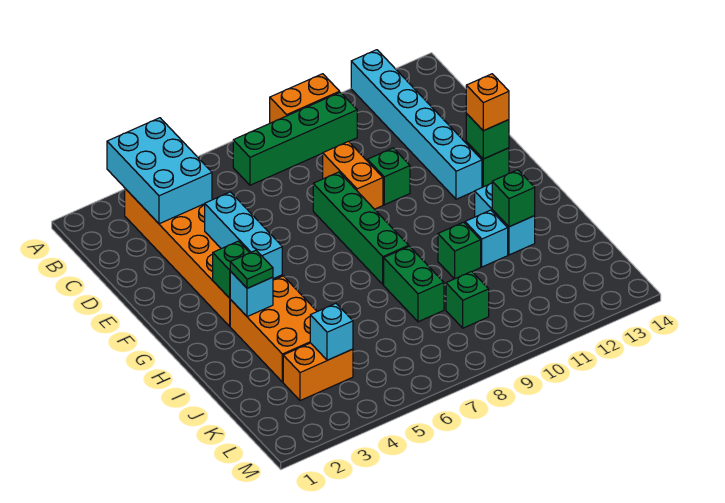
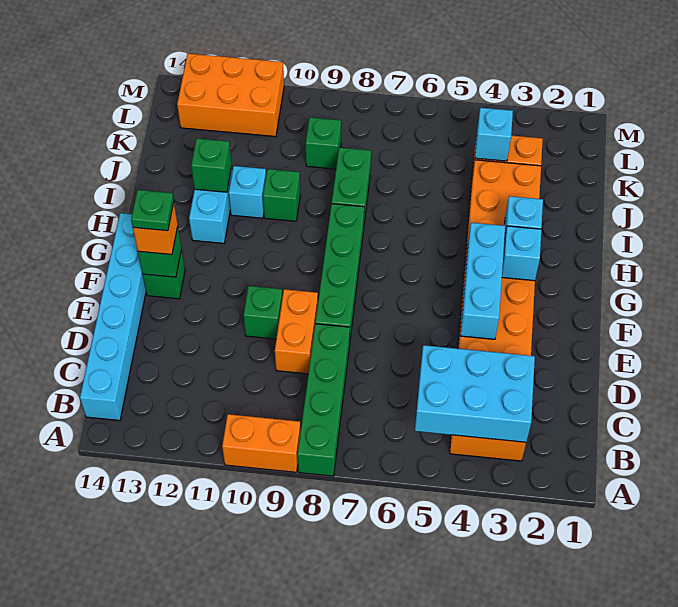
cyan 2x3 brick [107,118,212,224] -> cyan 2x3 brick turned to [415,345,535,442]
cyan 1x6 brick [351,50,482,199] -> cyan 1x6 brick moved to [80,213,146,421]
green 1x4 brick [233,92,357,185] -> green 1x4 brick turned to [298,324,350,476]
green 1x1 brick [213,241,249,298] -> cyan 1x1 brick [502,226,541,281]
green 1x1 plate [230,250,273,288] -> green 1x1 plate moved to [131,190,174,231]
none -> orange 2x3 brick [177,54,284,137]

